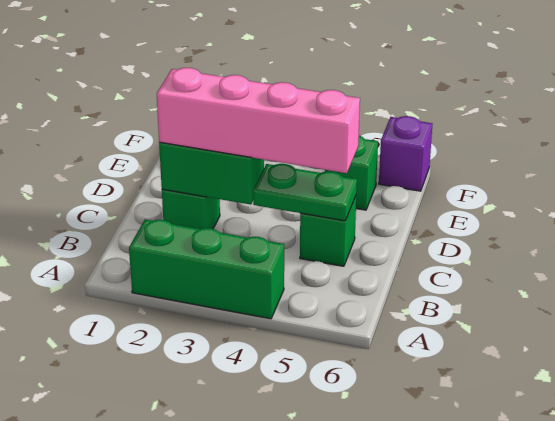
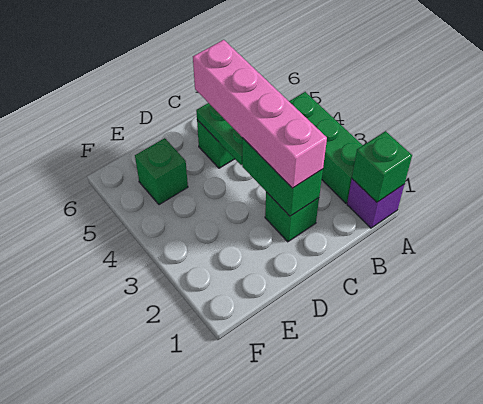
none -> green 1x1 brick [352,131,412,202]
purple 1x1 brick [379,116,432,191] -> purple 1x1 brick moved to [347,179,404,228]

